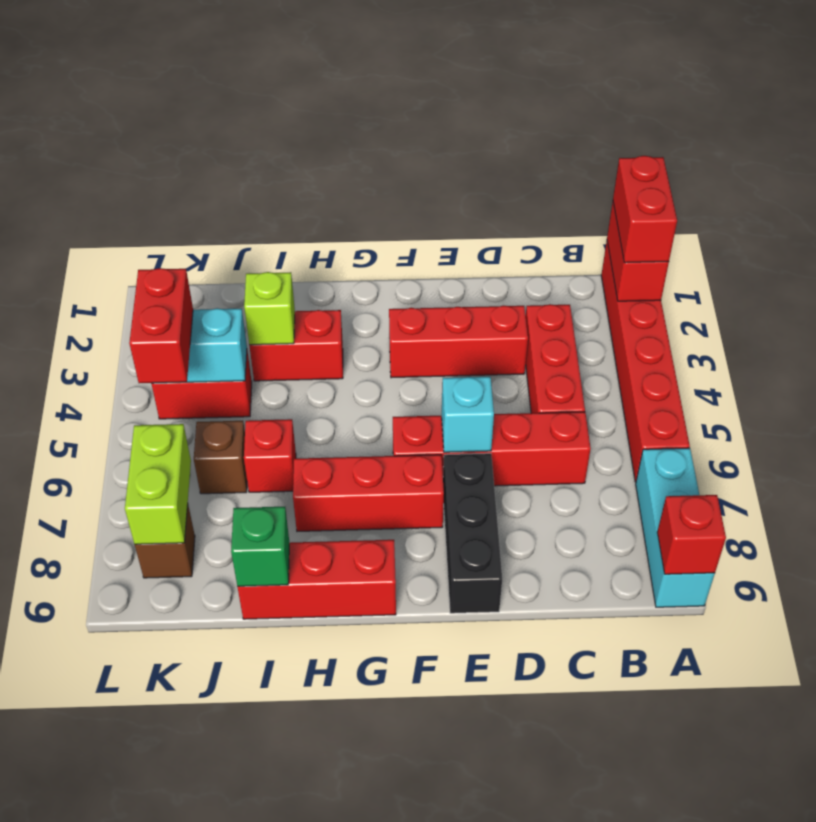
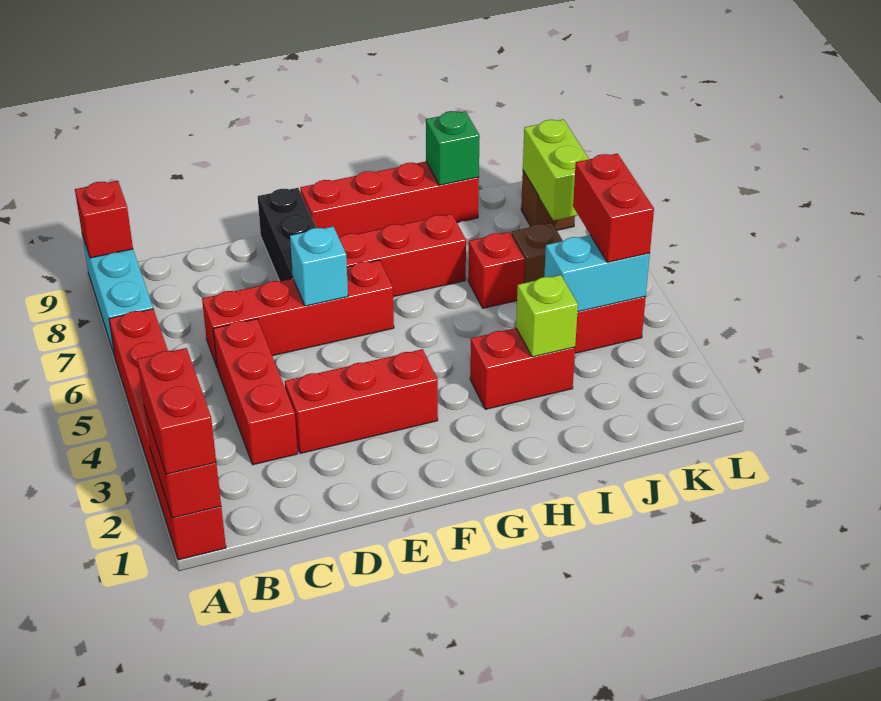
red 1x3 brick [238,540,396,619] -> red 1x4 brick [300,162,479,238]

